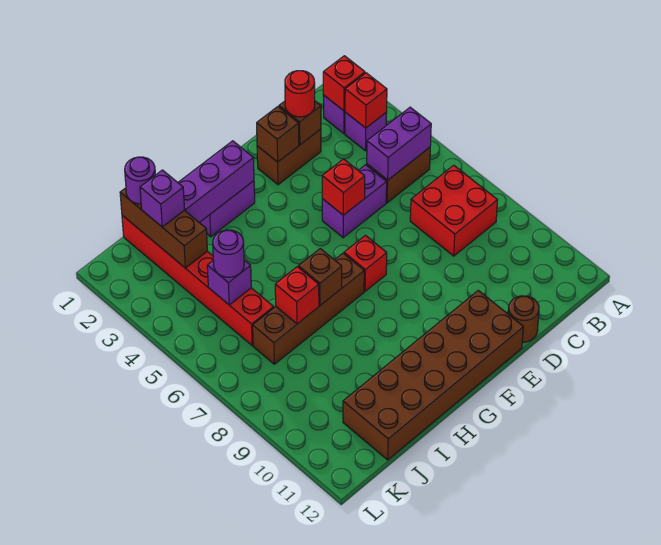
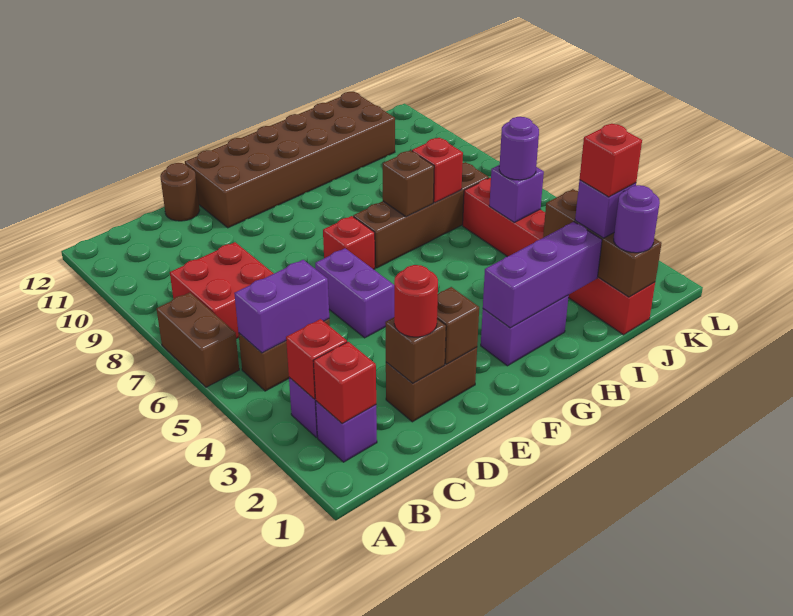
none -> brown 1x2 brick [157,293,239,387]
purple 1x2 brick [322,165,387,238] -> purple 1x2 brick turned to [315,248,394,338]
red 1x1 brick [322,159,365,215] -> red 1x1 brick moved to [580,124,642,197]

